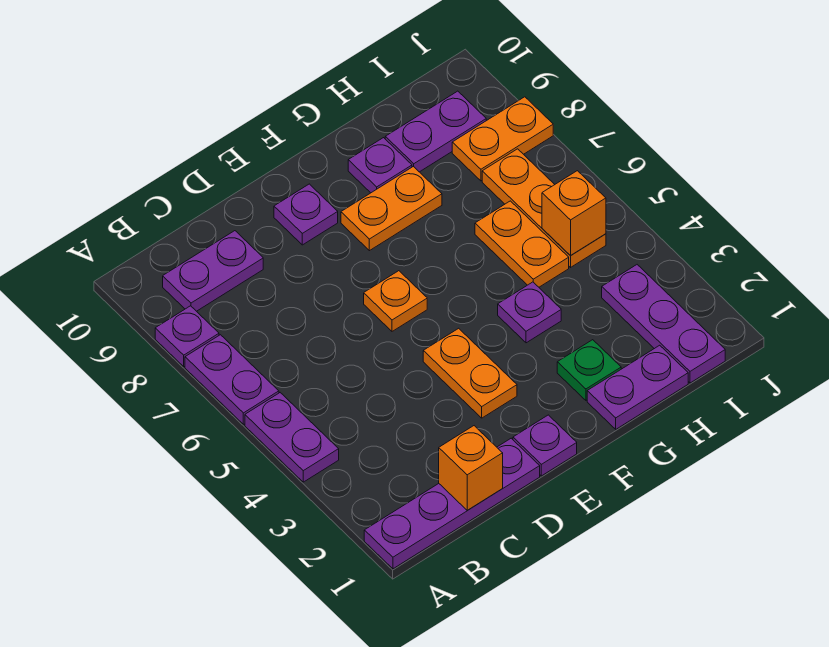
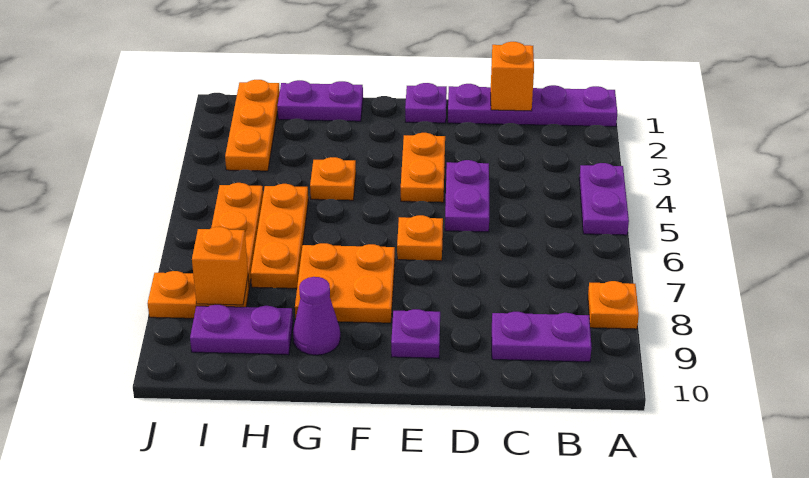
purple 1x2 plate [185,335,279,424] -> purple 1x2 plate moved to [445,160,489,232]
purple 1x1 plate [155,306,219,367] -> orange 1x1 plate [588,281,639,329]
orange 1x2 plate [341,166,442,251] -> orange 2x2 plate [295,243,395,323]
green 1x1 plate [557,340,621,400] -> none
purple 1x1 plate [498,282,561,343] -> orange 1x1 plate [310,157,356,200]
purple 1x1 plate [348,138,412,193] -> purple 1x1 cone [293,277,340,355]
orange 1x2 plate [475,201,569,287] -> orange 1x3 plate [251,184,308,288]
purple 1x3 plate [602,265,725,383] -> orange 1x3 plate [225,80,280,171]
orange 1x1 brick [542,171,606,256] -> orange 1x1 brick moved to [192,227,248,305]

